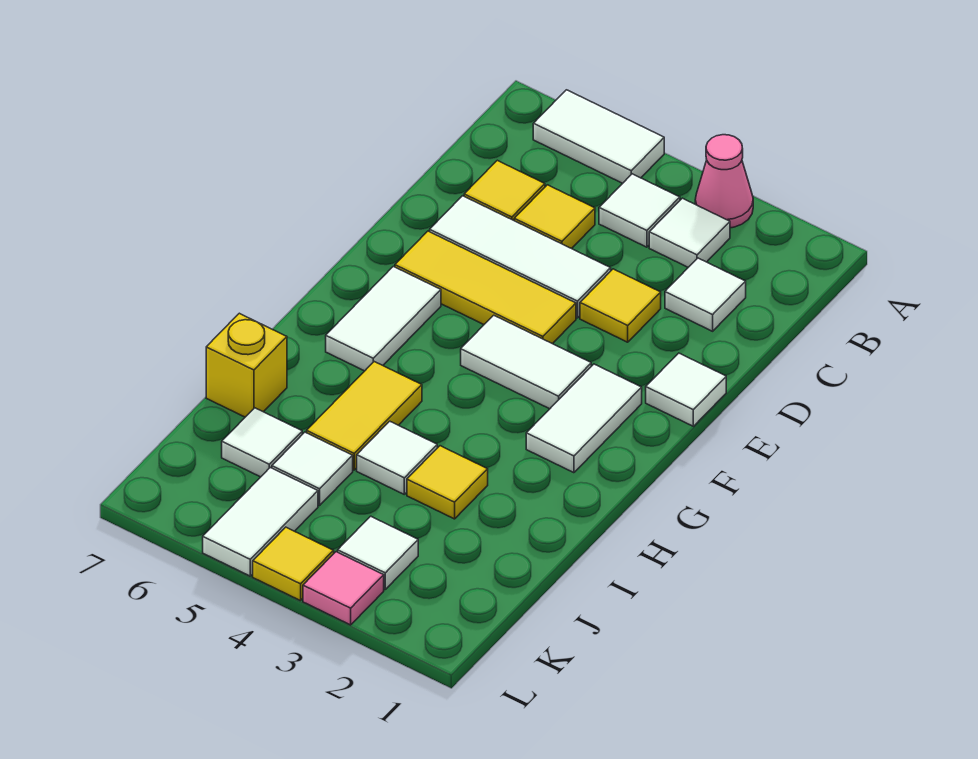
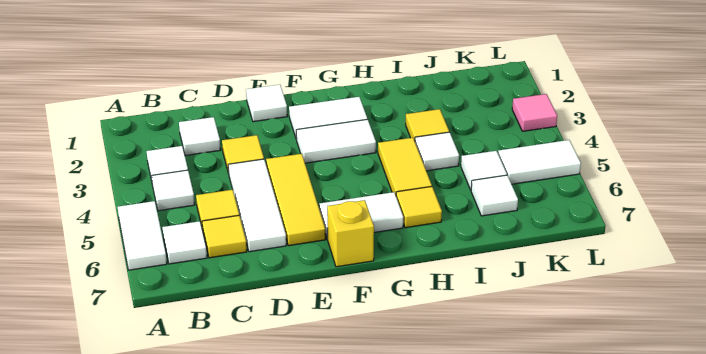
pink 1x1 cone [695,135,753,228] -> none
white 1x2 tile [461,315,591,409] -> white 1x2 tile turned to [296,119,376,163]
yellow 1x2 tile [307,362,422,470] -> yellow 1x2 tile turned to [378,138,432,195]
yellow 1x1 brick [206,313,287,417] -> yellow 1x1 brick moved to [327,200,374,267]
white 1x1 tile [338,516,418,589] -> white 1x1 tile moved to [162,221,207,264]
yellow 1x1 tile [253,527,334,601] -> yellow 1x1 tile moved to [396,187,442,228]

